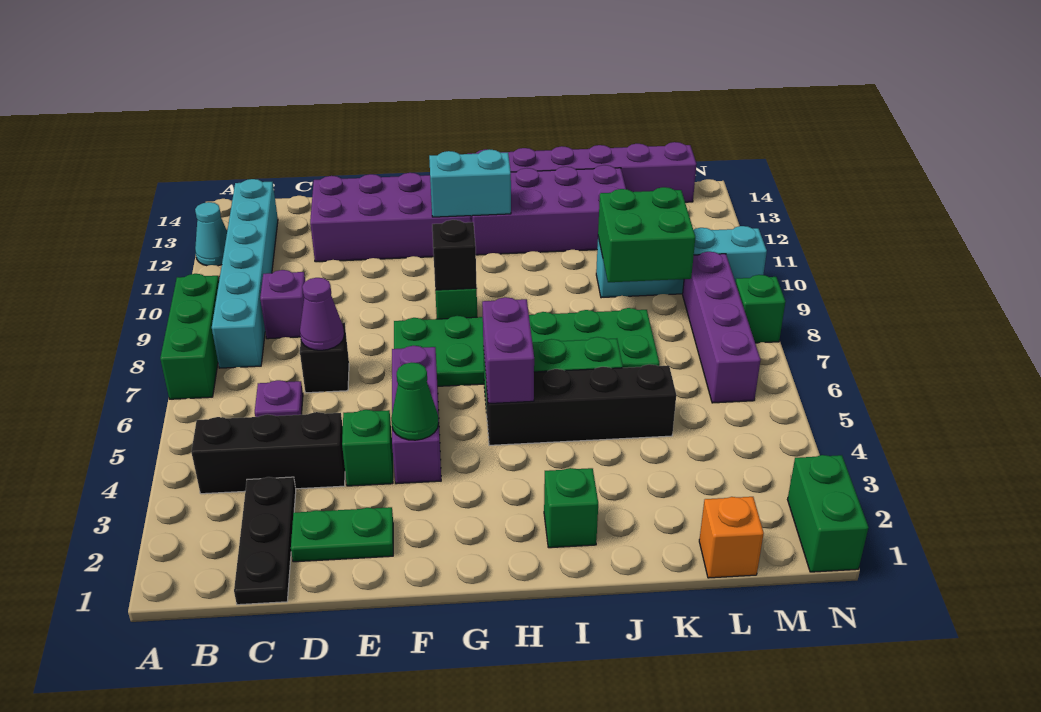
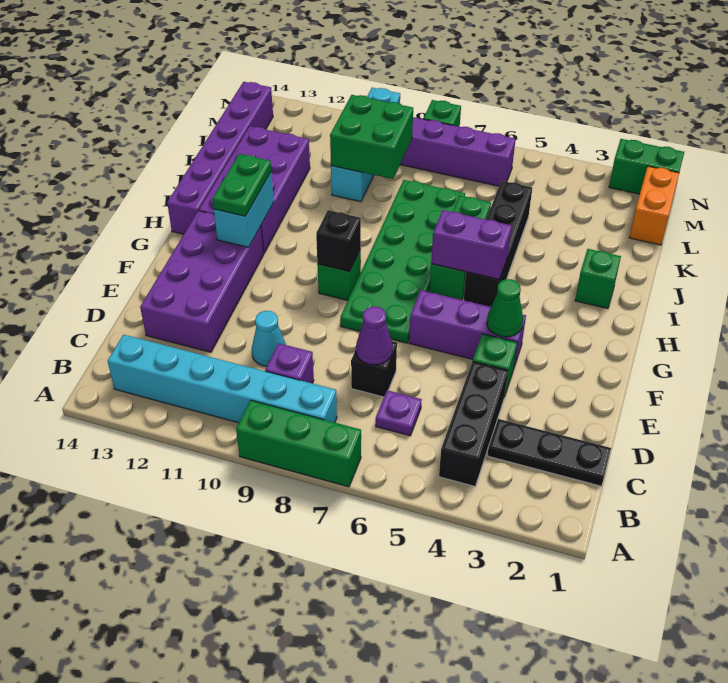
cyan 1x1 cone [195,202,227,266] -> cyan 1x1 cone moved to [252,311,286,366]
green 1x2 plate [291,507,393,562] -> green 1x2 plate moved to [212,154,271,216]
orange 1x1 brick [699,497,764,578] -> orange 1x2 brick [629,166,679,245]

